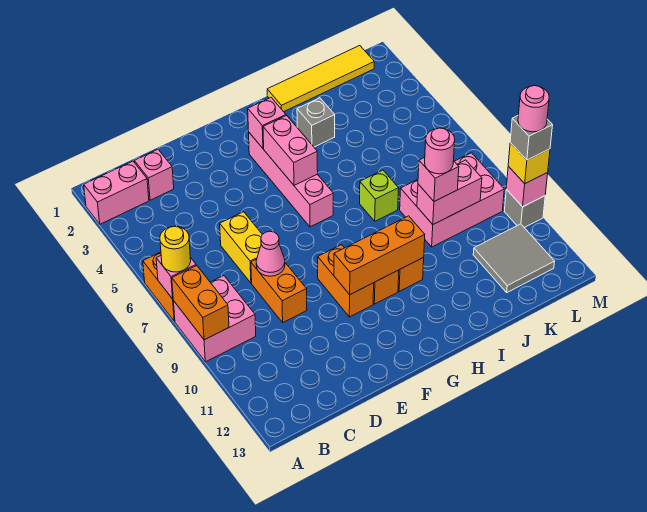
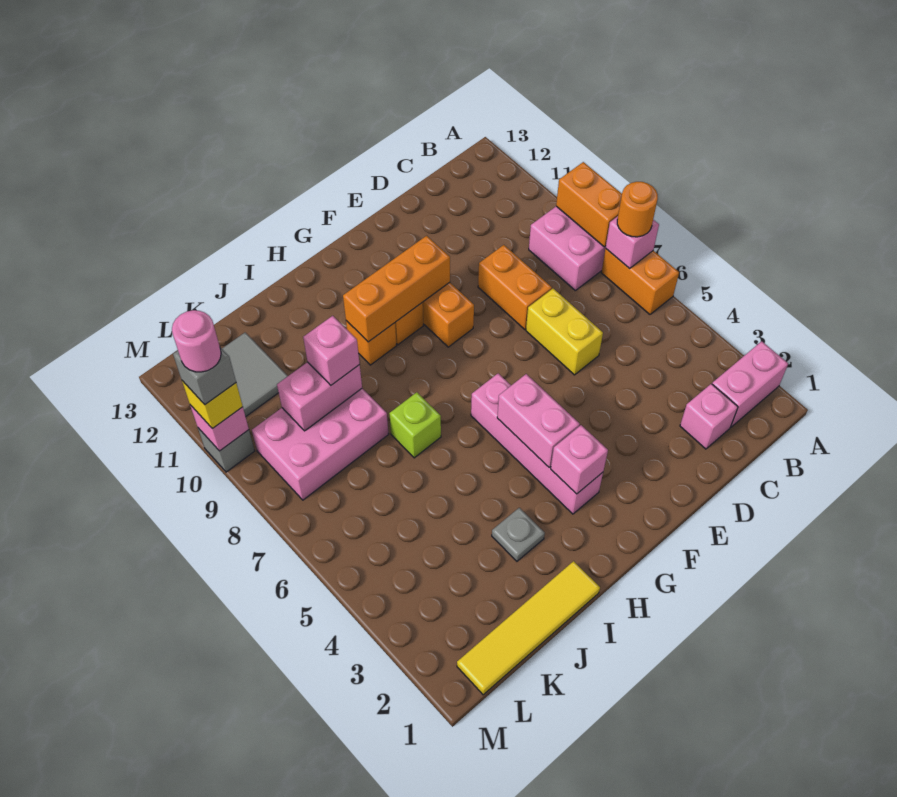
yellow 1x1 round brick [160,226,191,272] -> orange 1x1 round brick [617,182,658,237]
pink 1x1 cone [256,231,285,276] -> none
grey 1x1 brick [297,98,335,147] -> grey 1x1 plate [492,508,545,561]
pink 1x1 round brick [425,128,455,174] -> none

